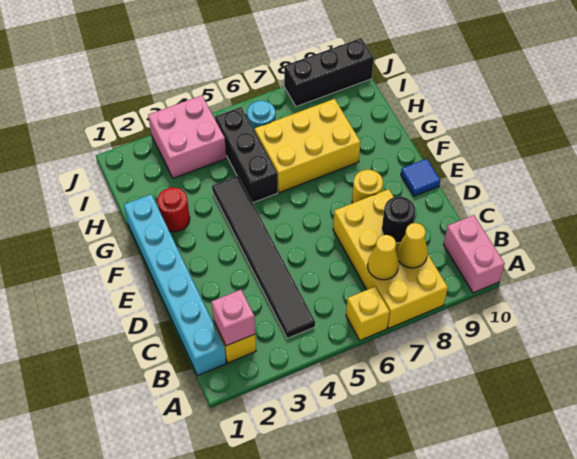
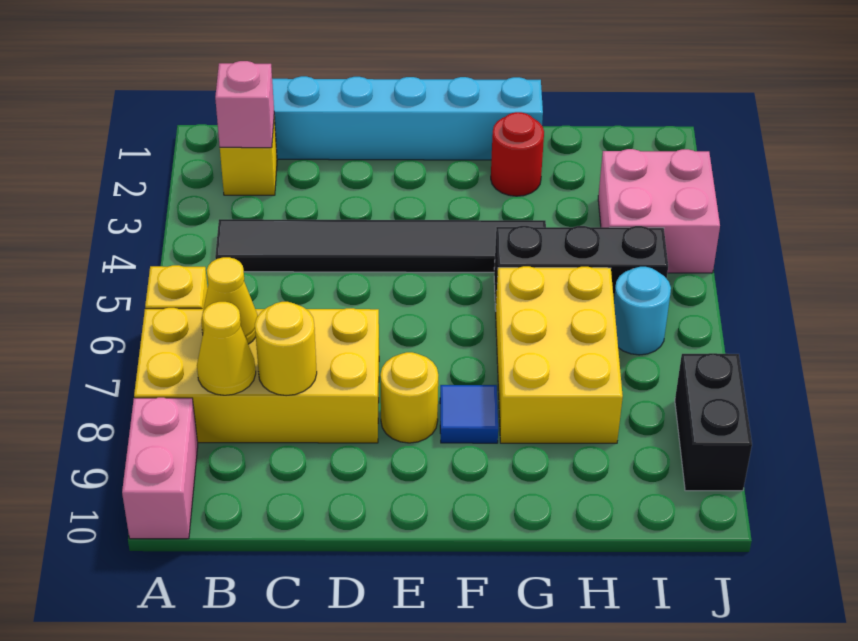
pink 1x2 brick [444,215,505,293] -> pink 1x2 brick turned to [122,398,198,539]
black 1x1 round brick [382,197,415,243] -> yellow 1x1 round brick [255,302,317,396]
blue 1x1 tile [401,159,440,196] -> blue 1x1 tile moved to [440,385,498,443]
black 1x3 brick [284,38,374,107] -> black 1x2 brick [675,353,752,491]

